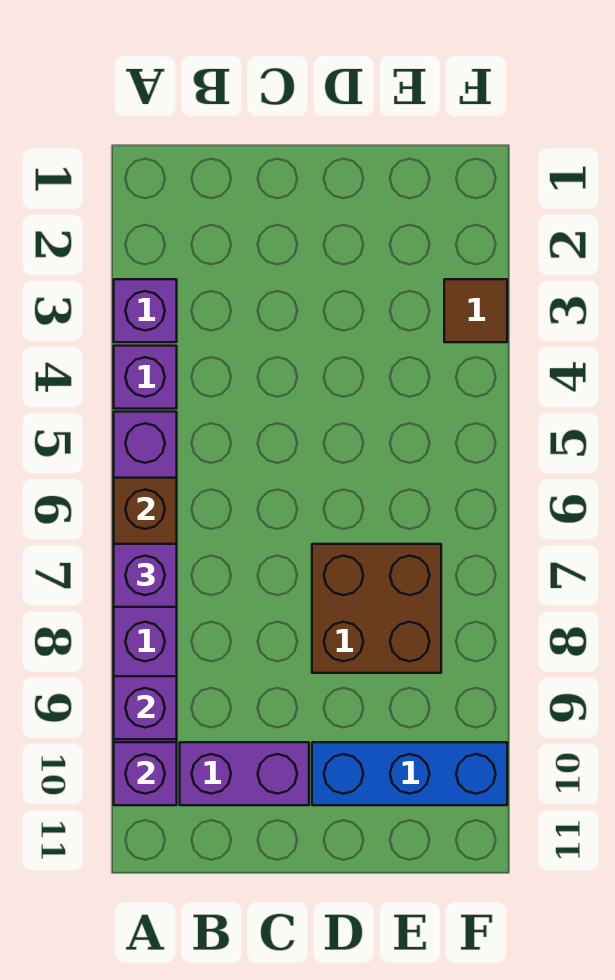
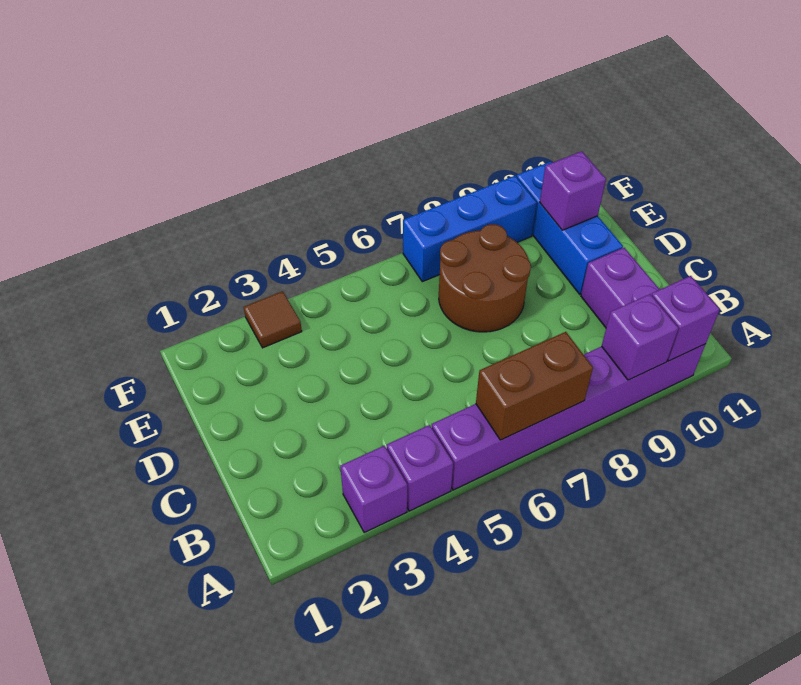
purple 1x1 brick [114,544,177,607] -> purple 1x1 brick moved to [540,151,606,230]
brown 2x2 brick [312,544,441,673] -> brown 2x2 round brick [439,224,531,332]
none -> blue 1x3 brick [403,176,537,282]

